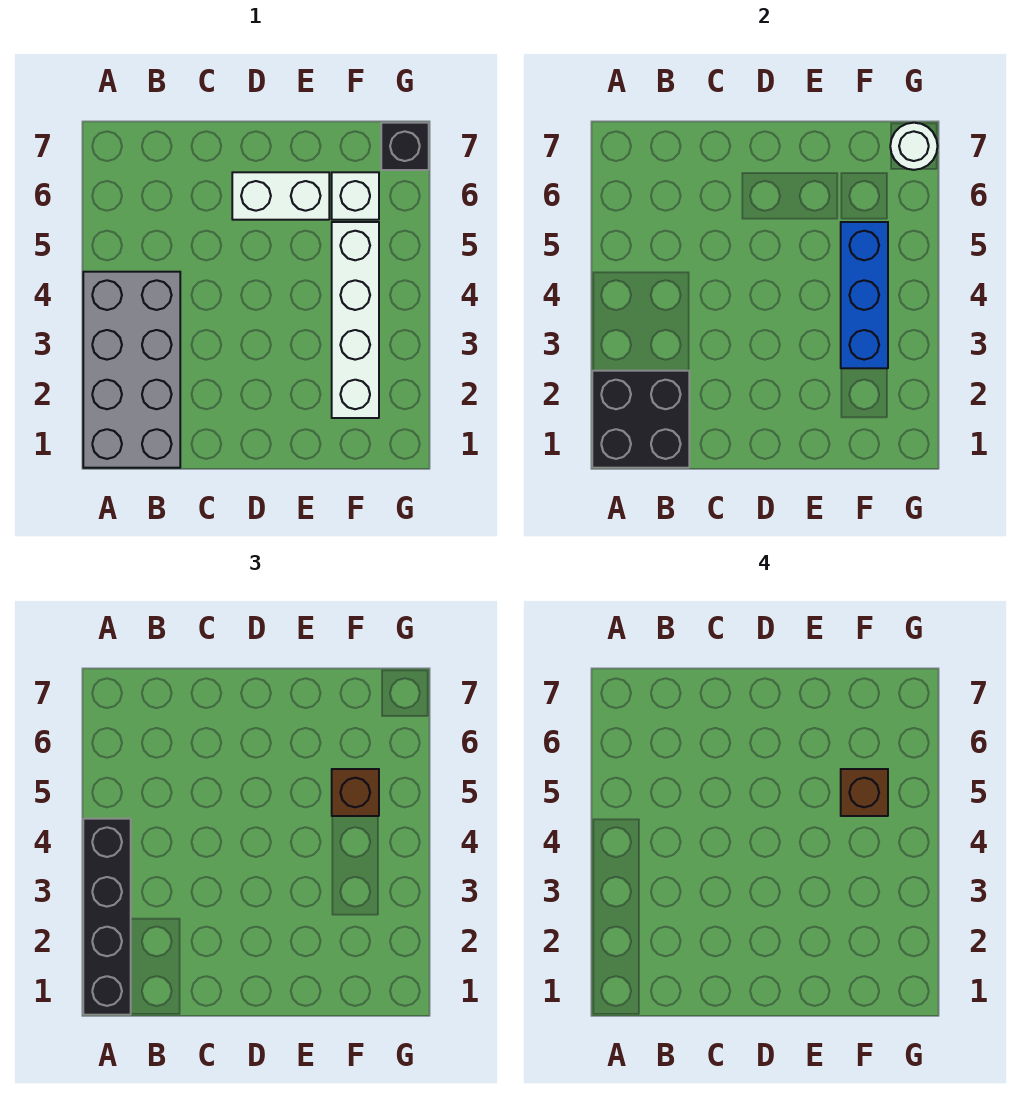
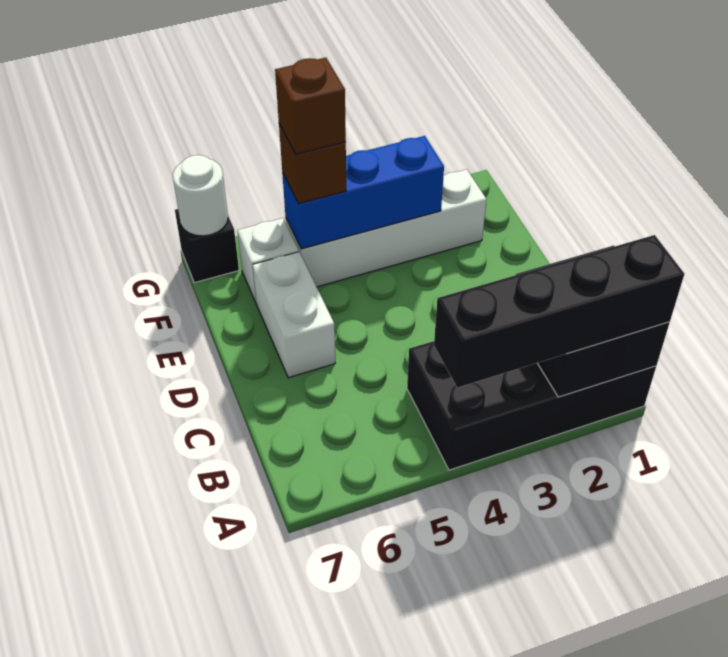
grey 2x4 brick [83,272,180,468] -> black 2x4 brick [407,341,656,470]

